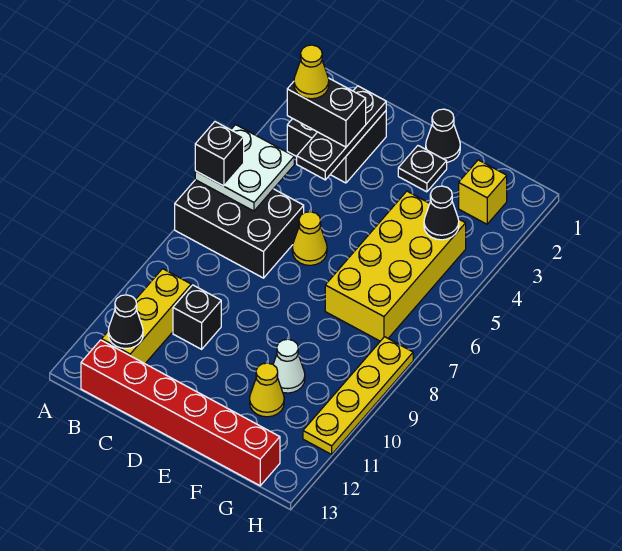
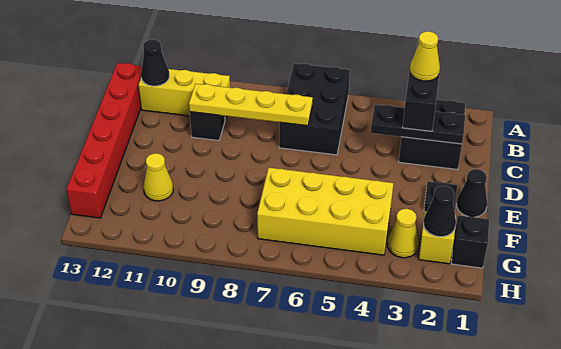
white 2x2 plate [195,125,294,211] -> none
black 1x1 brick [195,122,244,186] -> black 1x1 brick moved to [451,215,489,268]
yellow 1x1 cone [292,212,327,265] -> yellow 1x1 cone moved to [388,209,419,258]
white 1x1 cone [273,339,305,393] -> none
black 1x1 cone [424,186,459,240] -> black 1x1 cone moved to [423,186,456,237]
yellow 1x4 plate [303,337,413,454] -> yellow 1x4 plate moved to [189,84,313,126]

